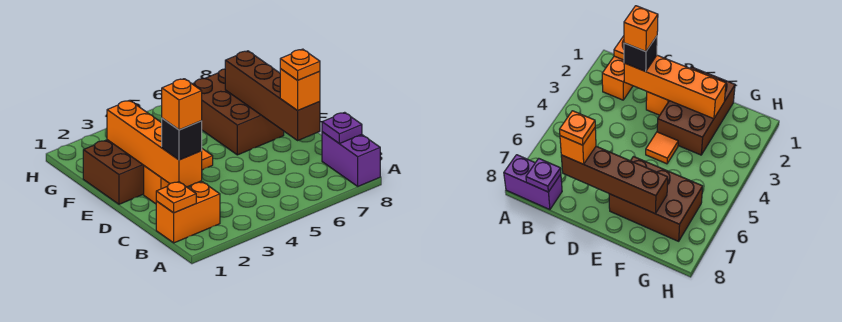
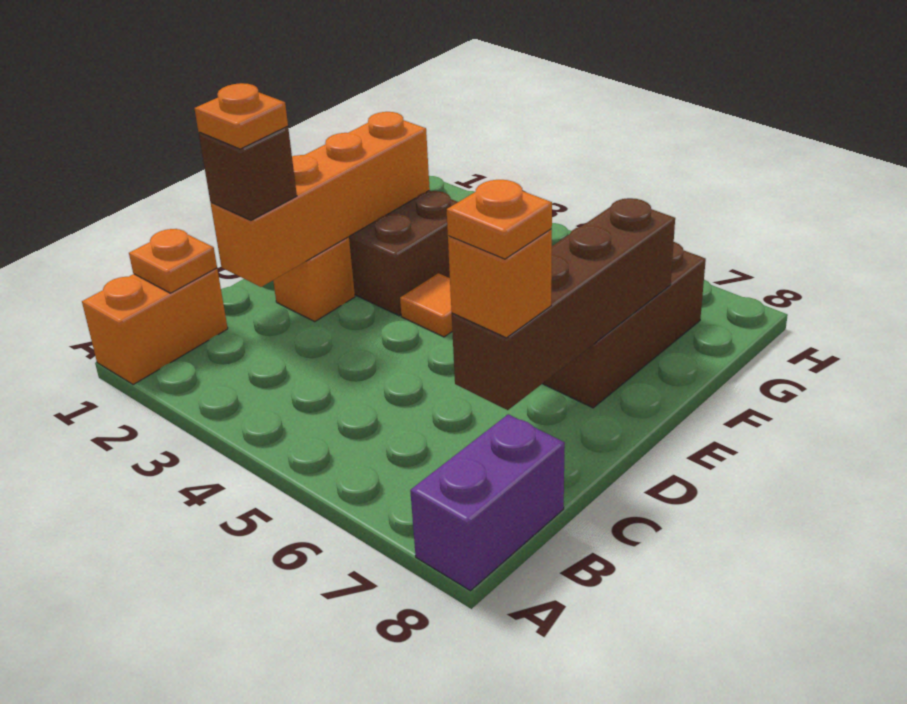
orange 1x2 brick [156,182,220,243] -> orange 1x2 brick turned to [82,268,228,385]
purple 1x1 plate [322,112,362,144] -> none
black 1x1 brick [162,118,202,160] -> brown 1x1 brick [199,126,297,220]
orange 1x1 brick [161,79,202,130] -> orange 1x1 plate [194,83,288,149]

